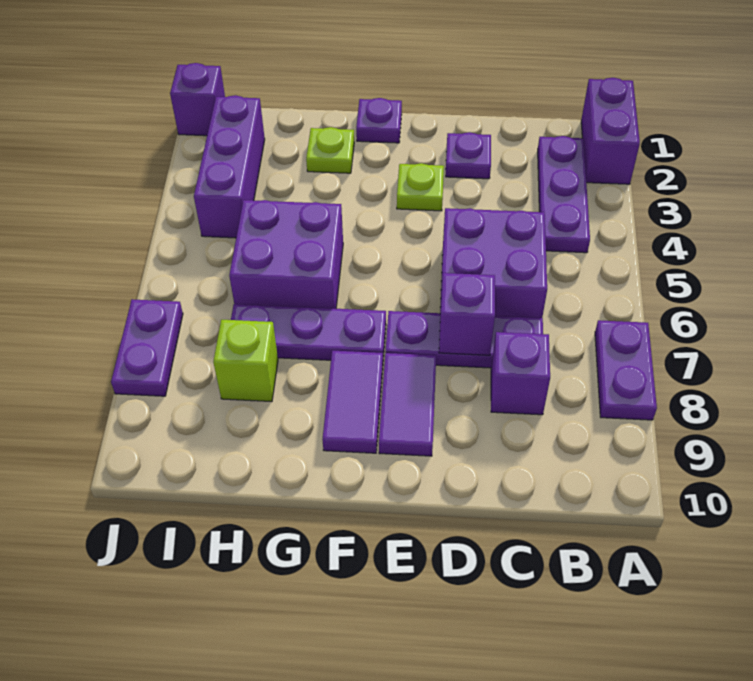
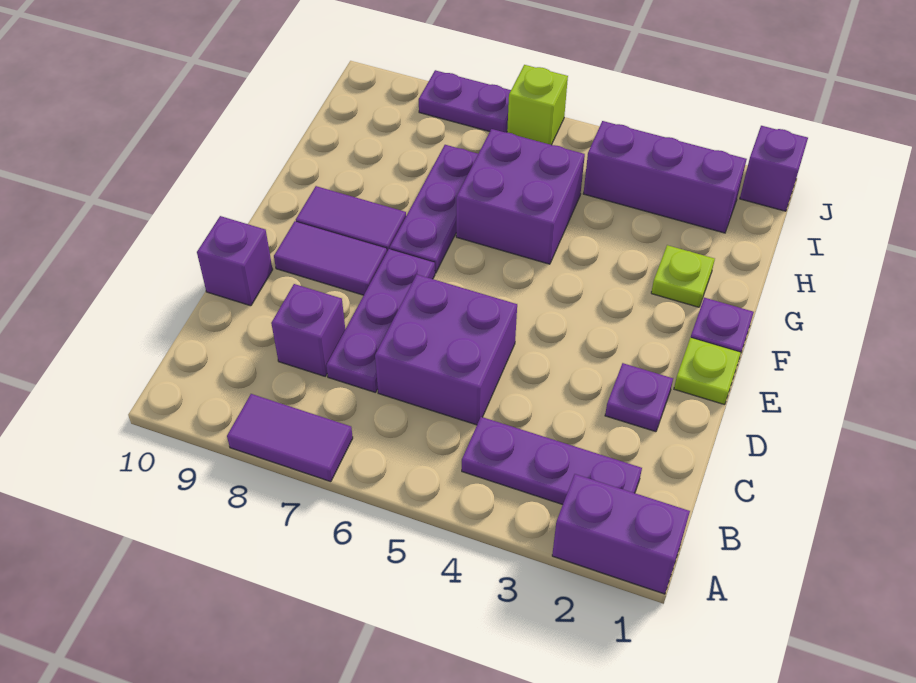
purple 1x2 plate [595,320,657,420] -> purple 1x2 tile [227,394,353,482]
purple 1x1 brick [439,273,495,355] -> purple 1x1 brick moved to [197,216,273,306]
lime 1x1 plate [397,163,444,211] -> lime 1x1 plate moved to [674,338,741,405]
lime 1x1 brick [213,320,278,402] -> lime 1x1 brick moved to [507,65,568,145]

